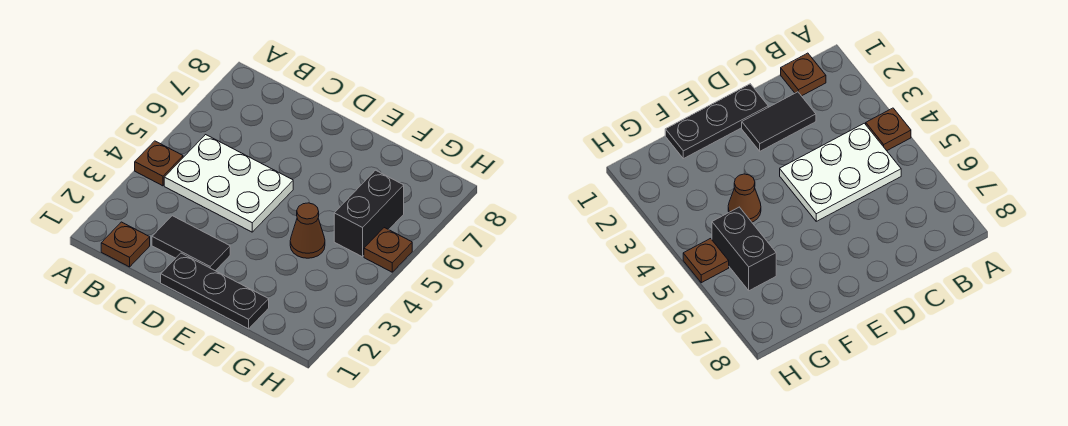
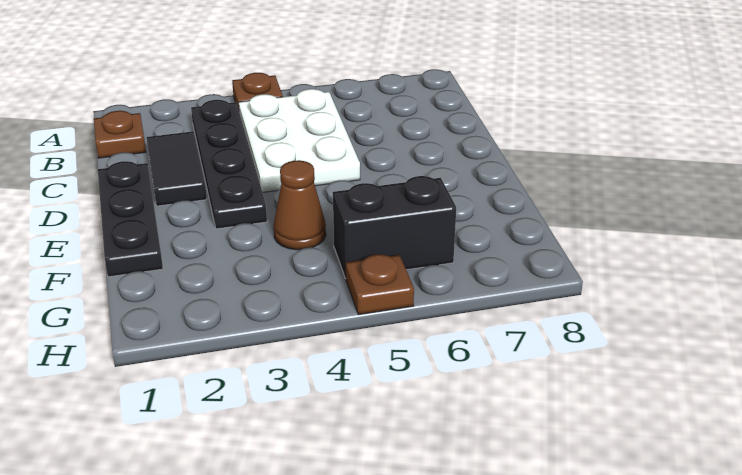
none -> black 1x4 plate [191,100,267,229]

